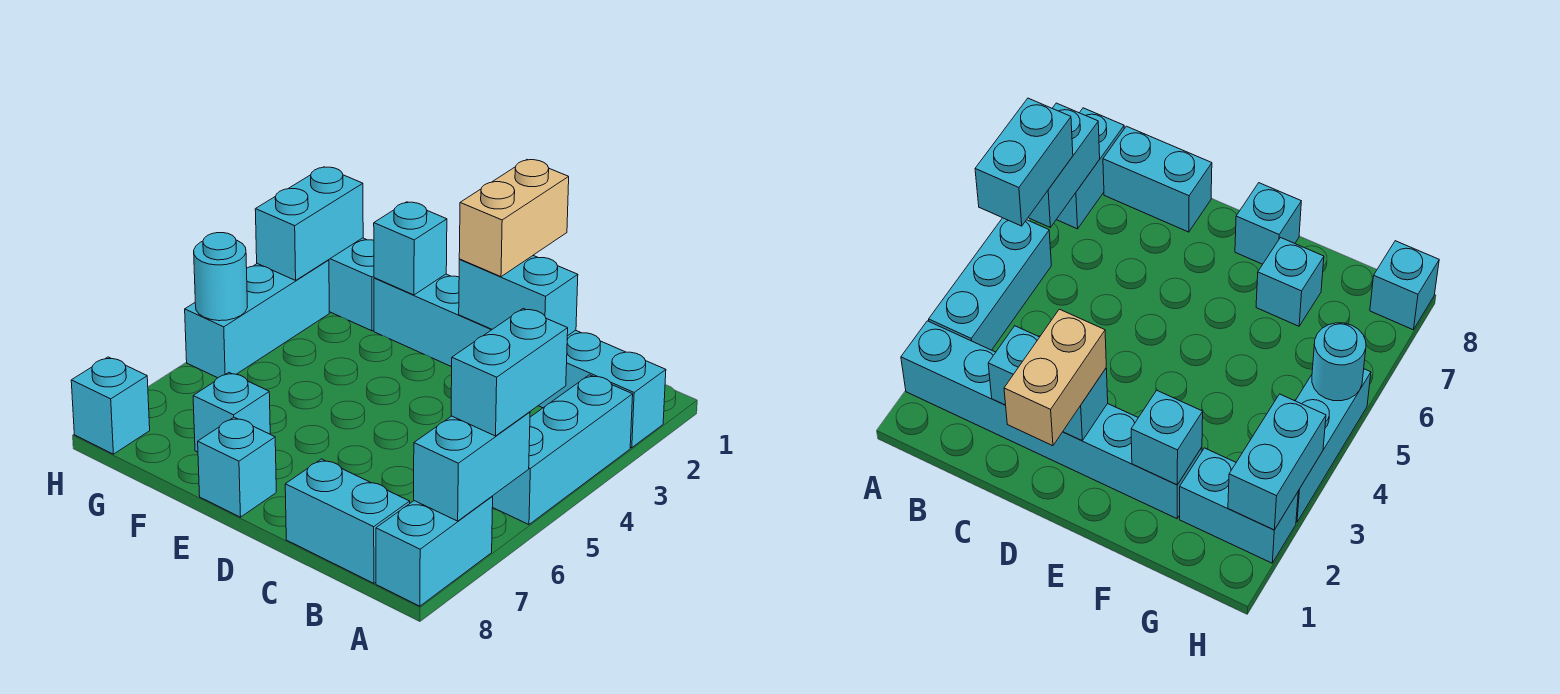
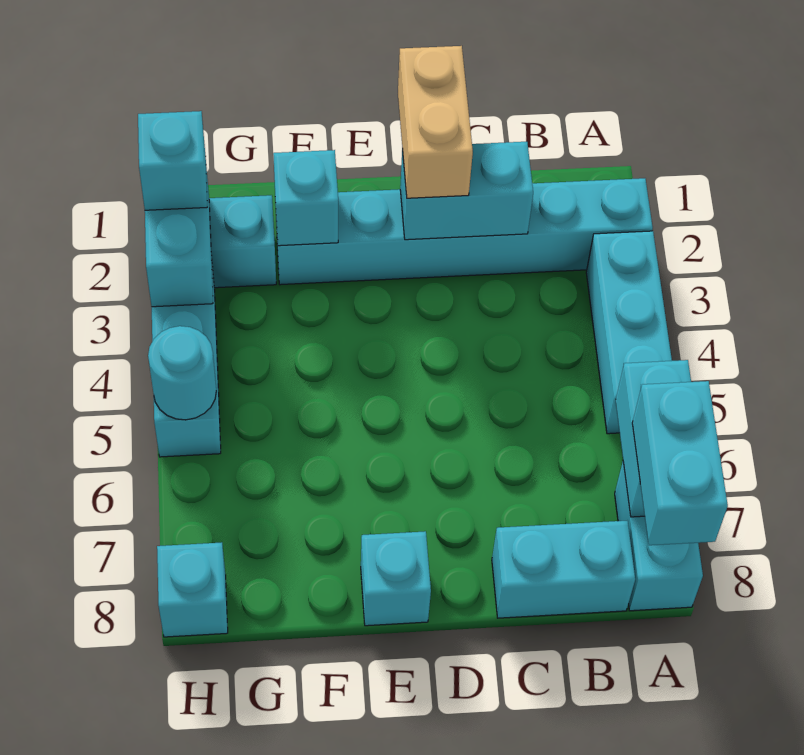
cyan 1x2 brick [451,309,568,436] -> cyan 1x2 brick moved to [632,381,728,545]
cyan 1x1 brick [193,373,270,452] -> cyan 1x1 brick moved to [138,111,207,210]

